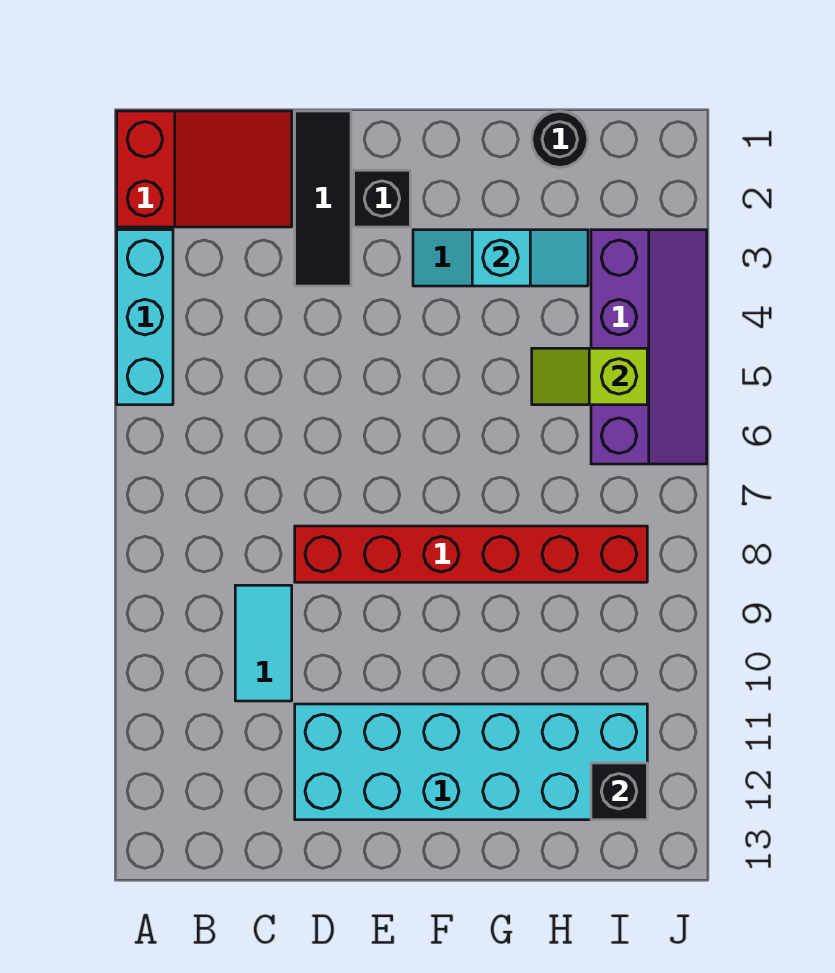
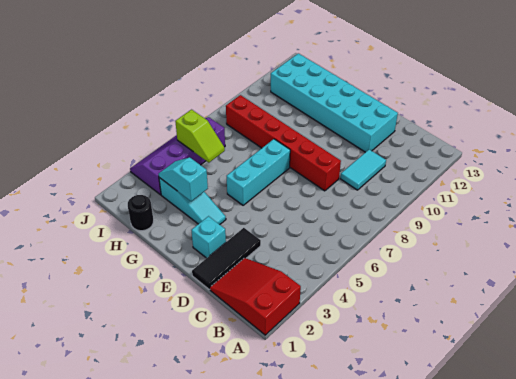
cyan 1x3 brick [117,230,173,405] -> cyan 1x3 brick moved to [227,139,290,205]
black 1x1 brick [354,170,410,227] -> cyan 1x1 brick [191,216,226,258]
black 1x1 brick [591,763,647,820] -> none

